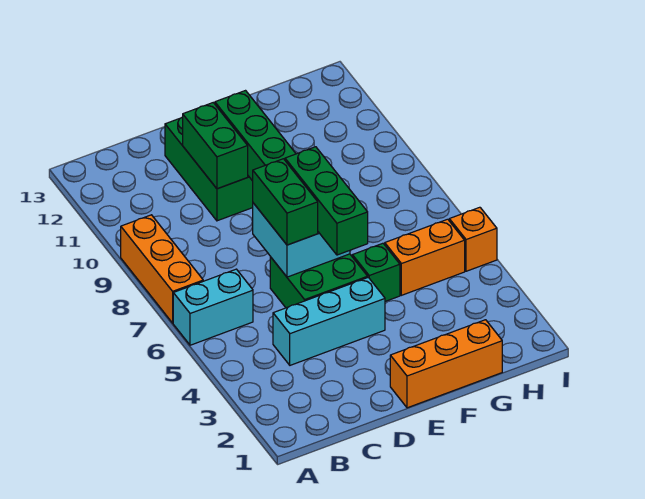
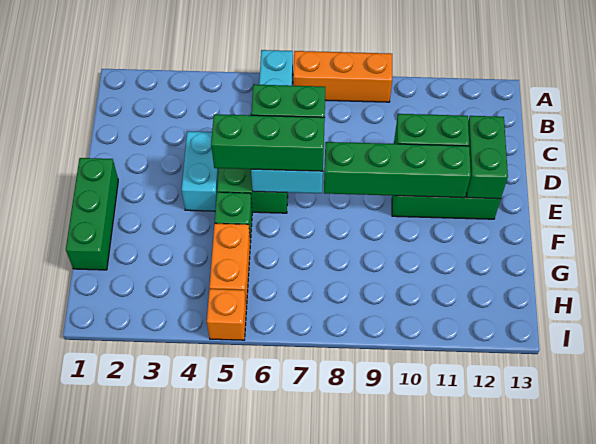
cyan 1x3 brick [273,277,385,365] -> cyan 1x2 brick [182,131,219,211]
none -> green 1x2 brick [467,116,508,199]
orange 1x3 brick [390,320,502,408] -> green 1x3 brick [66,158,118,270]

